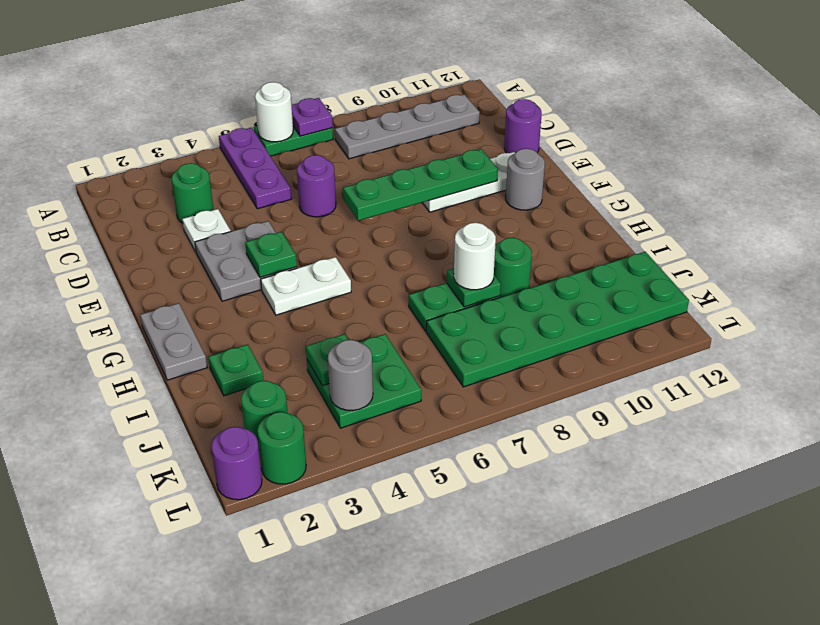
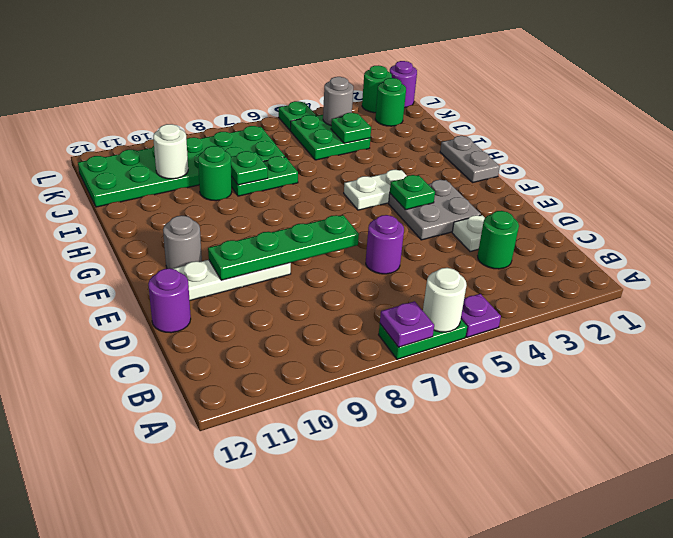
purple 1x3 plate [219,128,292,209] -> purple 1x1 plate [461,294,501,337]
grey 1x4 plate [335,94,480,159] -> none
green 1x1 plate [208,344,263,396] -> green 1x1 plate moved to [279,101,316,130]
white 1x1 round brick [454,223,496,290] -> white 1x1 round brick moved to [153,124,188,179]

